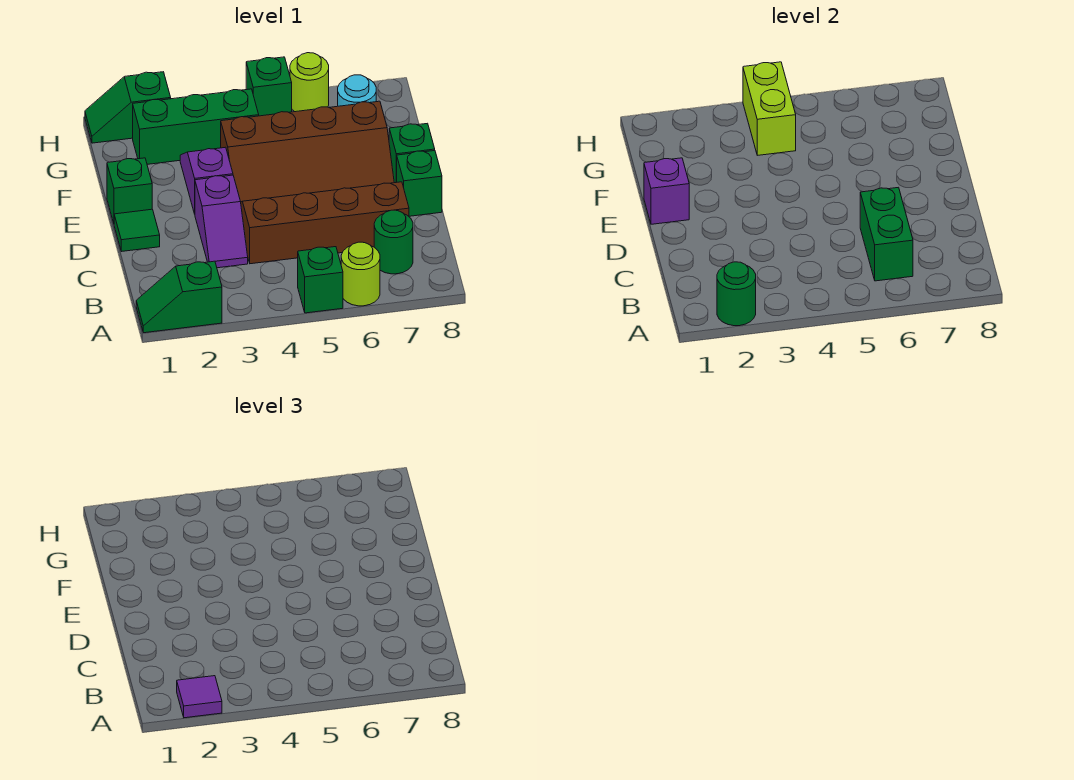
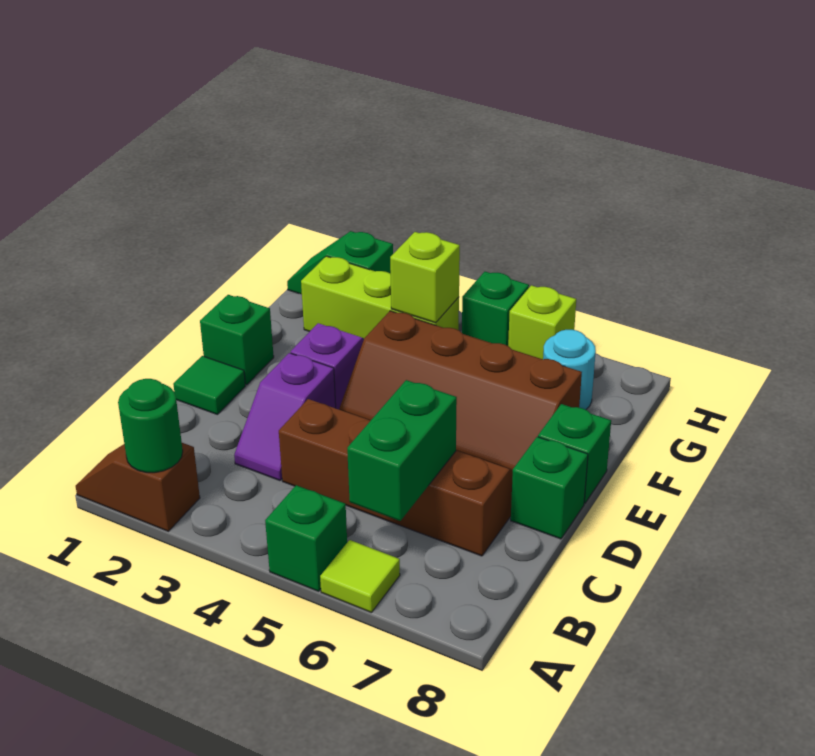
green 1x2 slope [136,261,222,333] -> brown 1x2 slope [76,443,200,531]
purple 1x1 tile [177,676,222,718] -> none
lime 1x1 round brick [341,242,380,306] -> lime 1x1 tile [320,540,400,612]
green 1x1 round brick [374,210,413,274] -> none
purple 1x1 brick [644,158,689,224] -> none
green 1x3 brick [133,89,259,164] -> lime 1x3 brick [301,256,459,338]
lime 1x2 brick [743,62,796,155] -> lime 1x1 brick [390,232,460,323]
lime 1x1 round brick [290,53,329,112] -> lime 1x1 brick [508,285,576,359]

